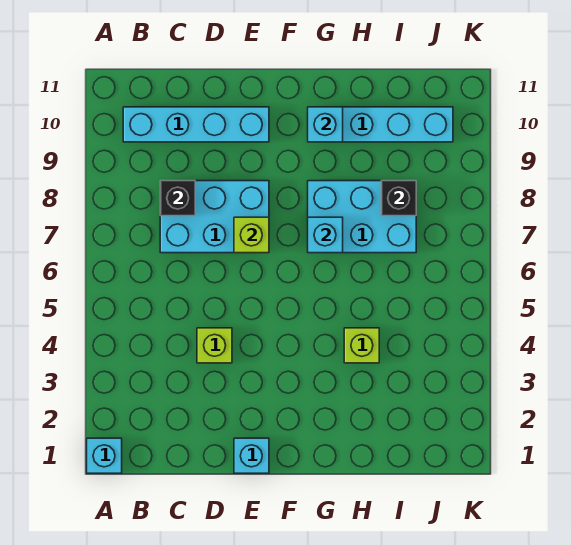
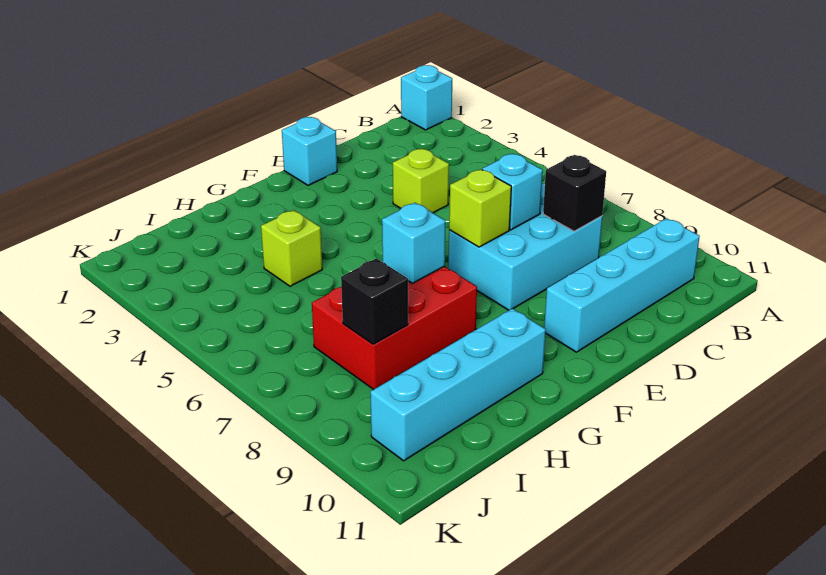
cyan 2x3 brick [308,181,416,253] -> red 2x3 brick [312,266,477,390]
cyan 1x1 brick [308,107,343,142] -> cyan 1x1 brick moved to [482,154,543,230]

